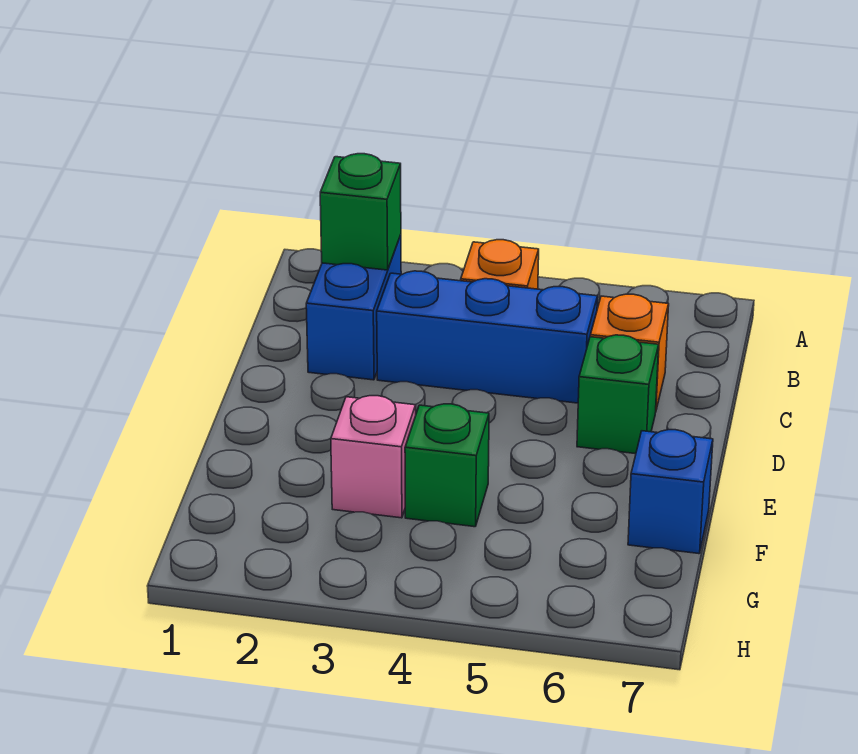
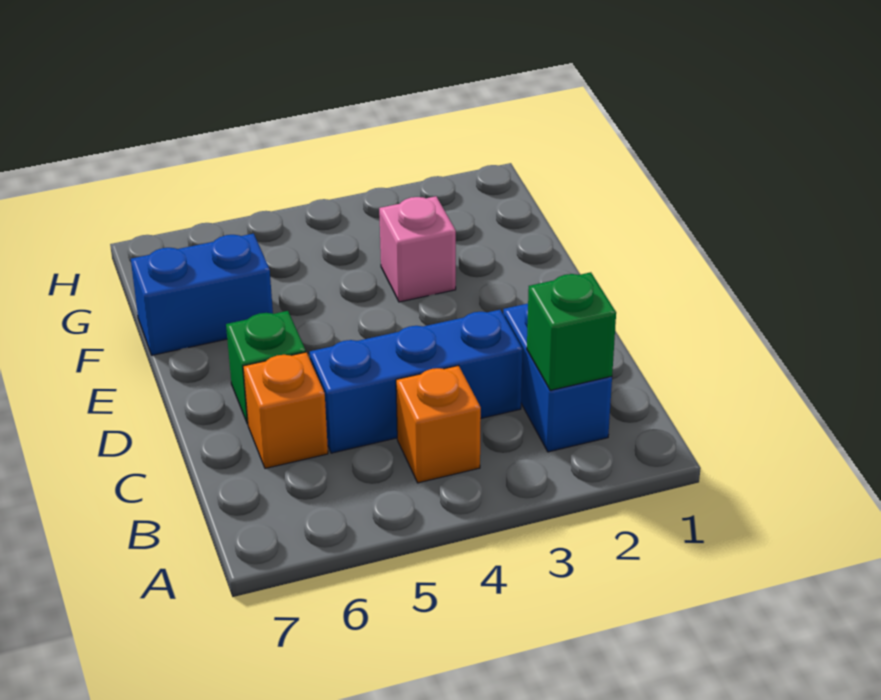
green 1x1 brick [405,404,489,527] -> none
blue 1x1 brick [628,430,713,554] -> blue 1x2 brick [131,234,273,355]

